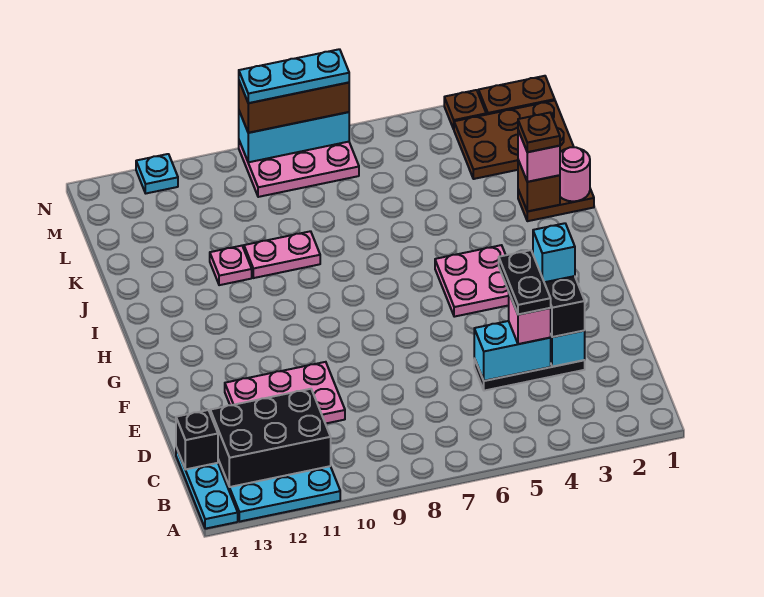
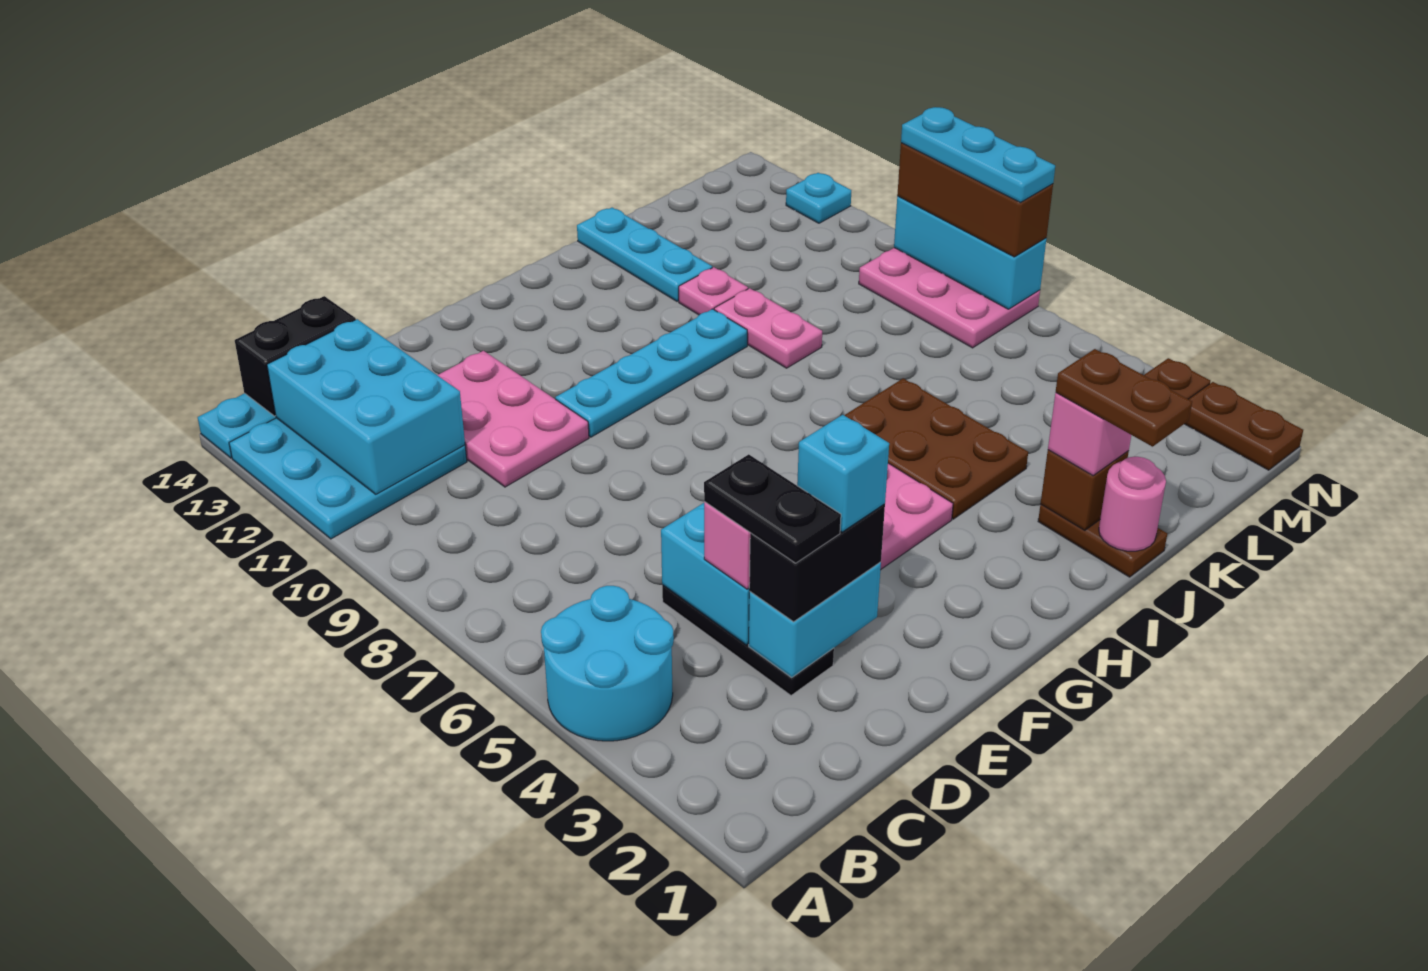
none -> cyan 2x2 round brick [541,586,674,741]
black 2x3 brick [210,389,331,487] -> cyan 2x3 brick [267,319,465,494]
black 1x1 brick [176,410,218,469] -> black 1x2 brick [235,296,356,416]
black 1x2 plate [499,250,551,315] -> black 1x2 plate turned to [704,454,841,563]
none -> cyan 1x4 plate [555,309,747,437]
brown 1x1 plate [518,113,560,152] -> brown 1x2 plate [1056,349,1192,447]
none -> cyan 1x3 plate [577,208,712,301]
brown 2x3 plate [454,100,574,179] -> brown 2x3 plate moved to [844,378,1028,519]

